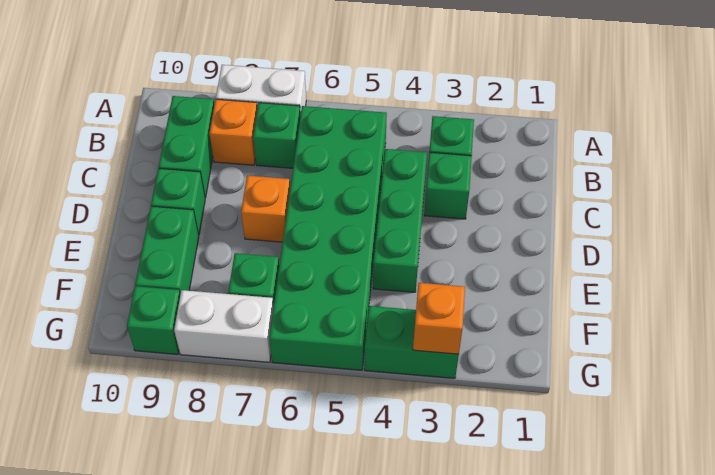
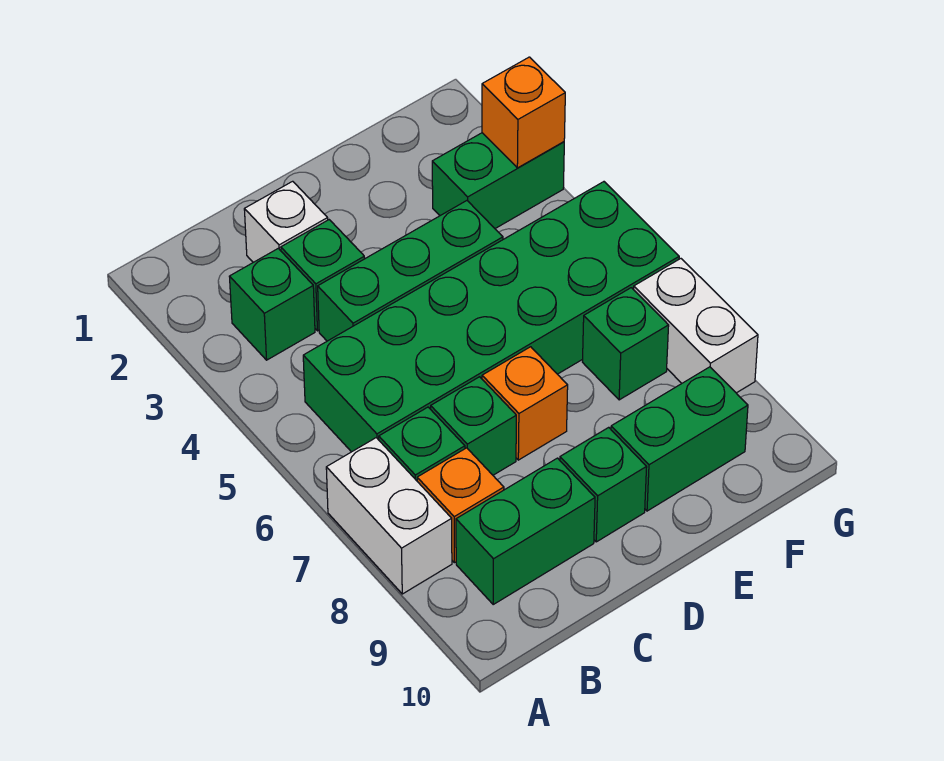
none -> white 1x1 brick [244,181,328,262]
green 1x2 brick [365,306,459,378] -> green 1x2 brick turned to [432,133,564,228]
green 1x1 brick [127,286,180,354] -> green 1x1 brick moved to [431,377,516,475]

